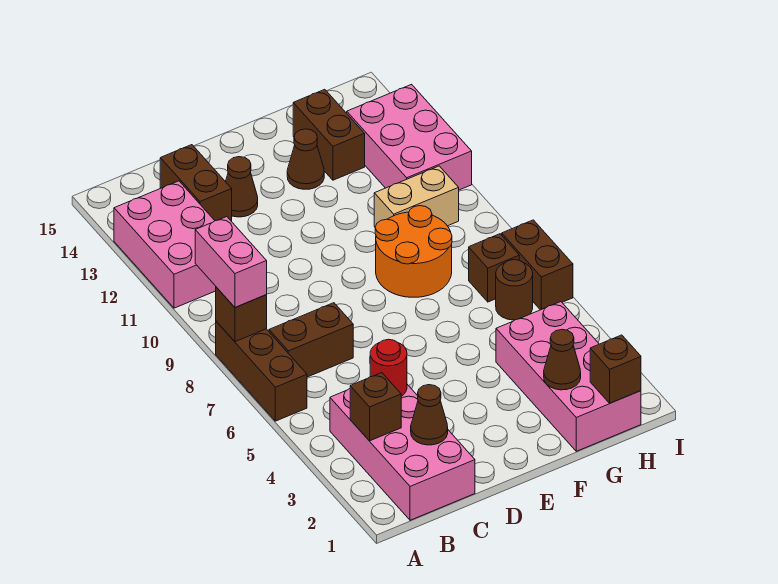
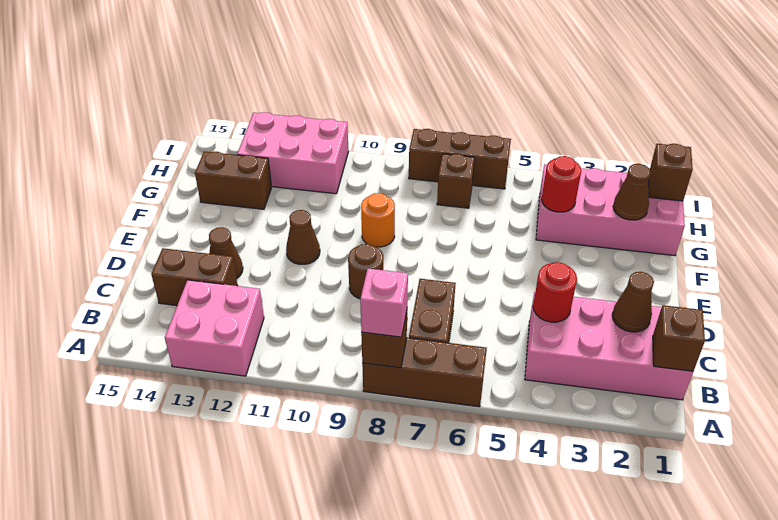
pink 1x2 brick [195,217,267,307] -> pink 1x1 brick [360,269,408,337]
pink 2x3 brick [114,181,216,308] -> pink 2x2 brick [165,280,264,376]
brown 1x1 brick [350,373,401,441] -> brown 1x1 brick moved to [653,305,705,371]
orange 2x2 round brick [375,206,452,297] -> orange 1x1 round brick [361,193,395,247]
brown 1x1 cone [287,129,324,189] -> brown 1x1 cone moved to [286,210,320,264]
none -> red 1x1 round brick [542,156,581,212]
tan 1x2 brick [374,166,459,227] -> none
brown 1x1 round brick [496,260,533,320] -> brown 1x1 round brick moved to [348,244,383,299]
brown 1x2 brick [502,220,573,310] -> brown 1x3 brick [409,129,511,189]

